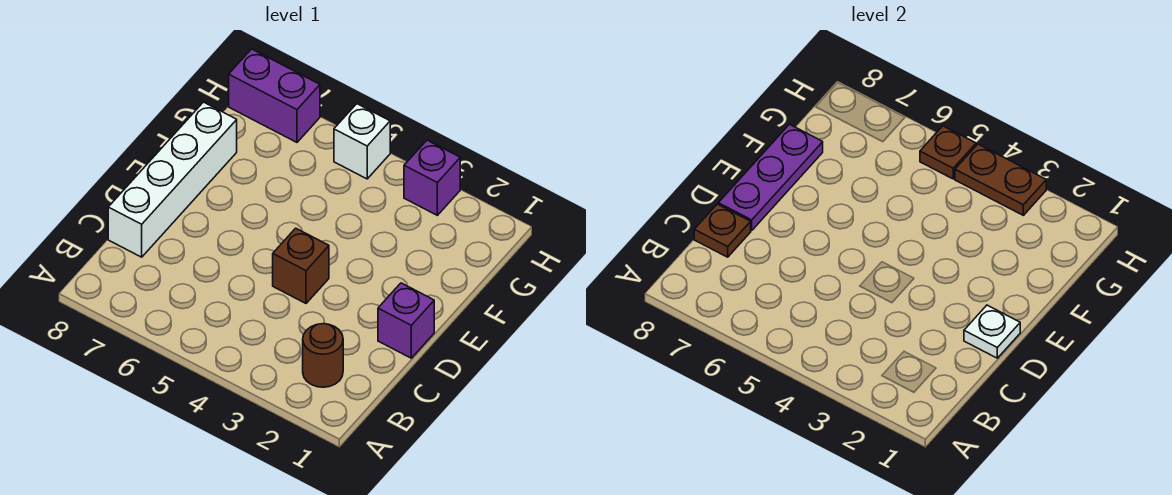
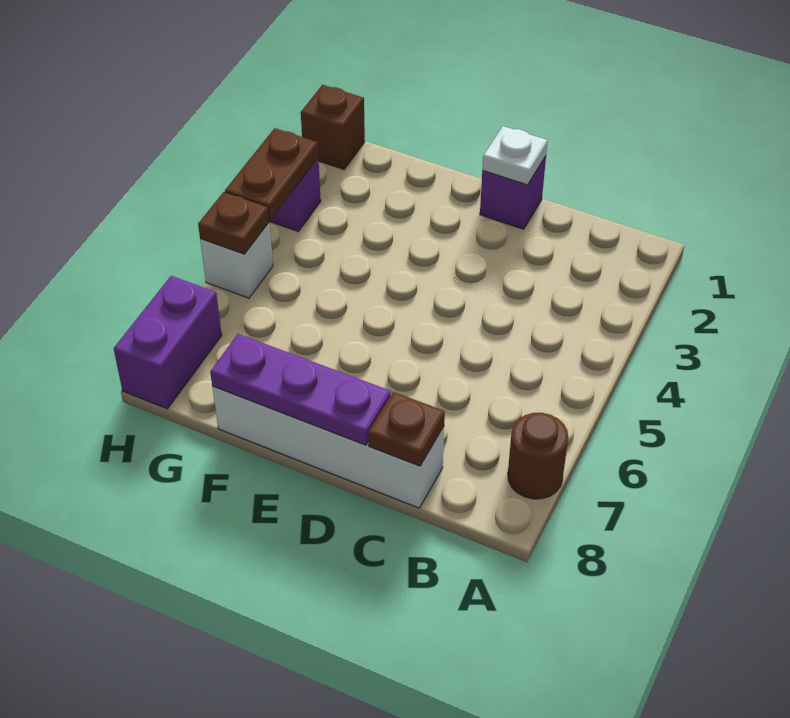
brown 1x1 round brick [303,324,343,387] -> brown 1x1 round brick moved to [508,413,568,499]
brown 1x1 brick [273,228,329,303] -> brown 1x1 brick moved to [301,85,365,169]

